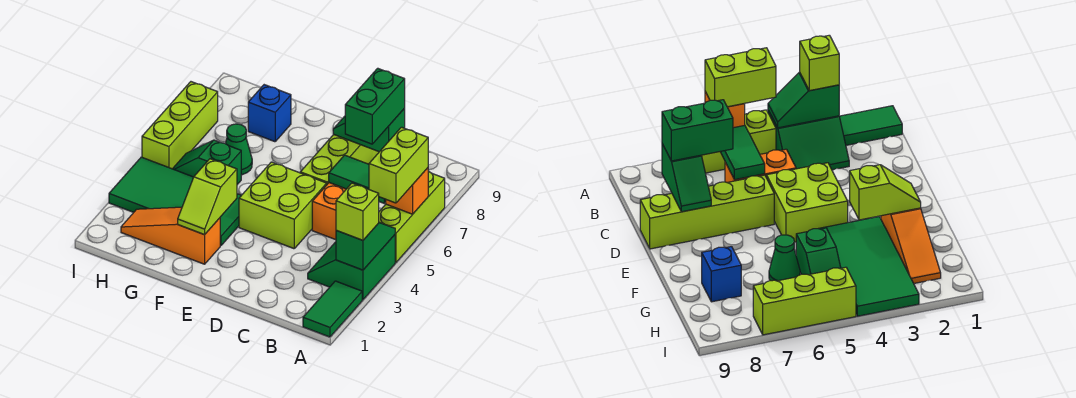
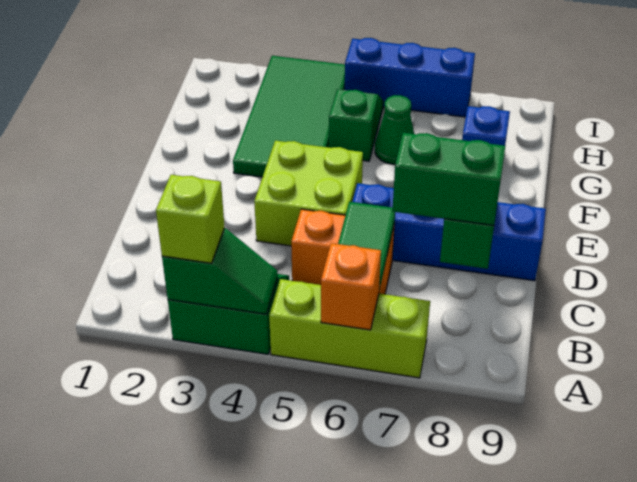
green 1x2 tile [303,281,362,337] -> none
lime 1x2 brick [369,127,428,203] -> none
lime 1x4 brick [300,135,379,184] -> blue 1x4 brick [352,183,546,281]
orange 1x3 slope [121,207,220,264] -> none
lime 1x2 slope [178,159,237,235] -> none
lime 1x3 brick [142,82,218,169] -> blue 1x3 brick [345,38,475,117]

